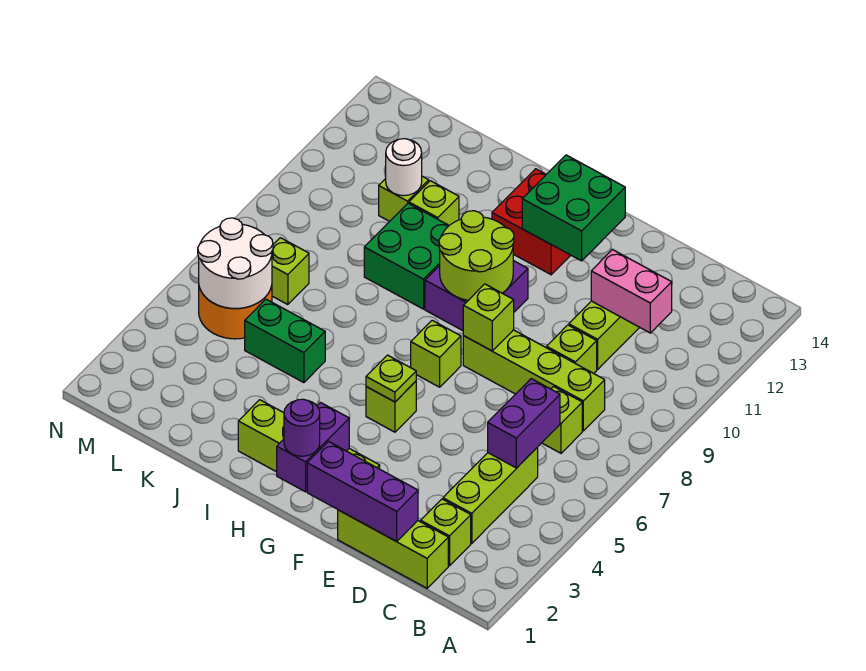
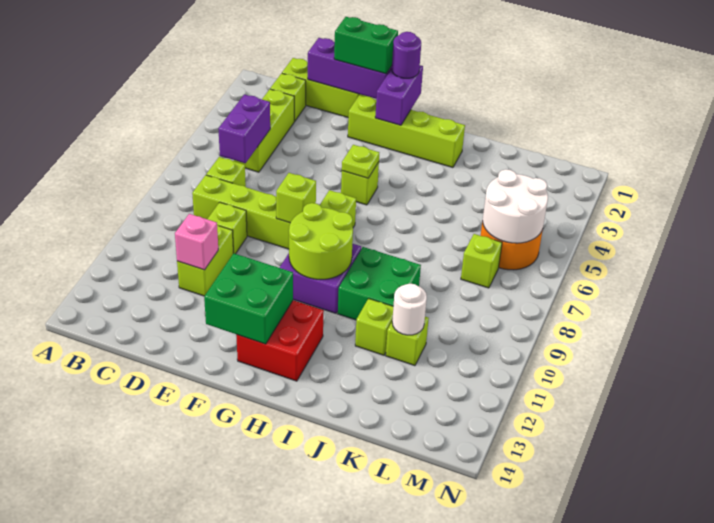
pink 1x2 brick [591,250,672,333] -> pink 1x1 brick [175,214,218,270]
green 1x2 brick [245,299,325,383] -> green 1x2 brick moved to [334,17,398,74]

